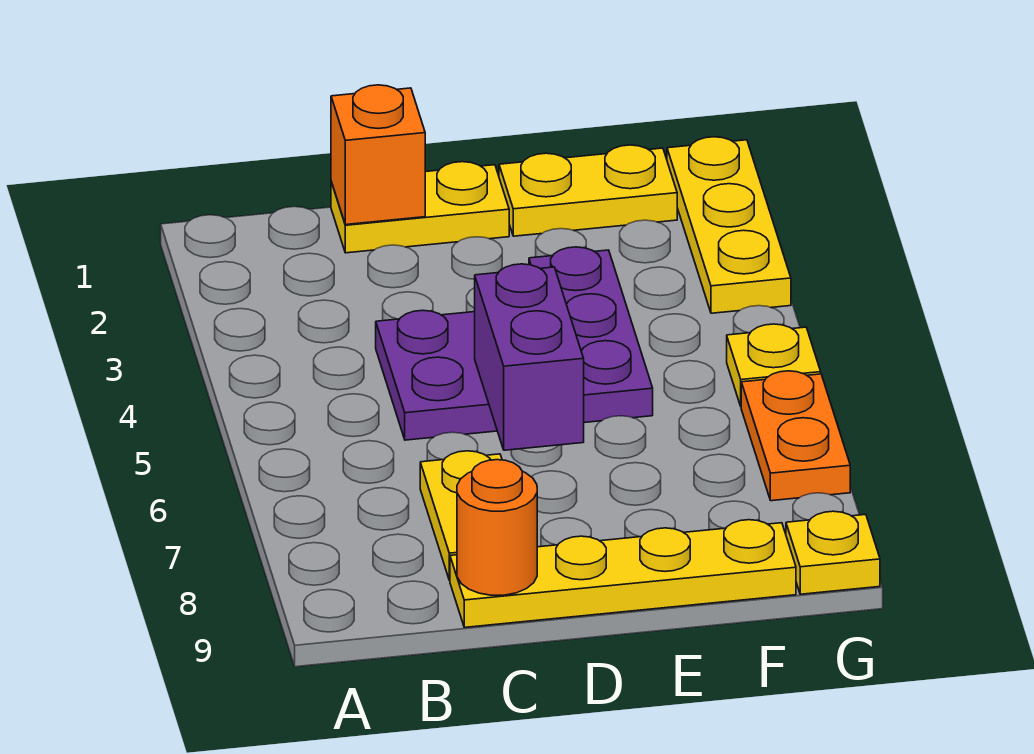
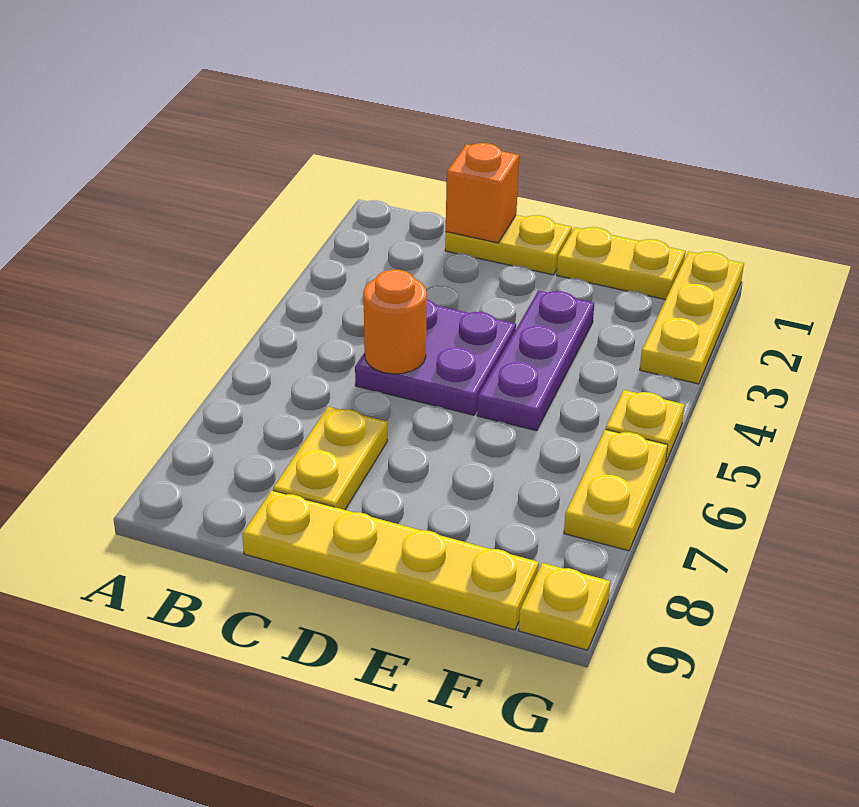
orange 1x1 round brick [457,460,537,595] -> orange 1x1 round brick moved to [363,270,427,374]
purple 1x2 brick [475,264,584,450] -> none
orange 1x2 plate [741,371,850,501] -> yellow 1x2 plate [564,429,668,551]

